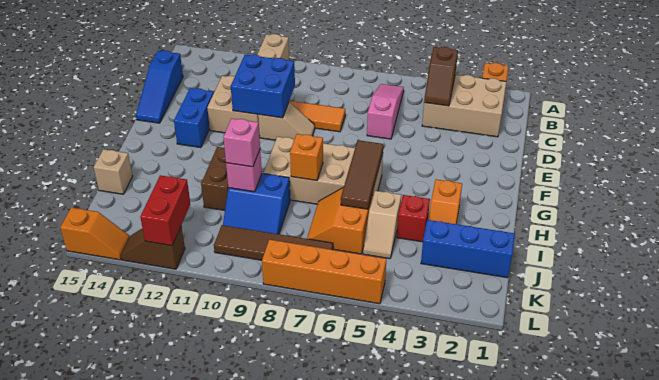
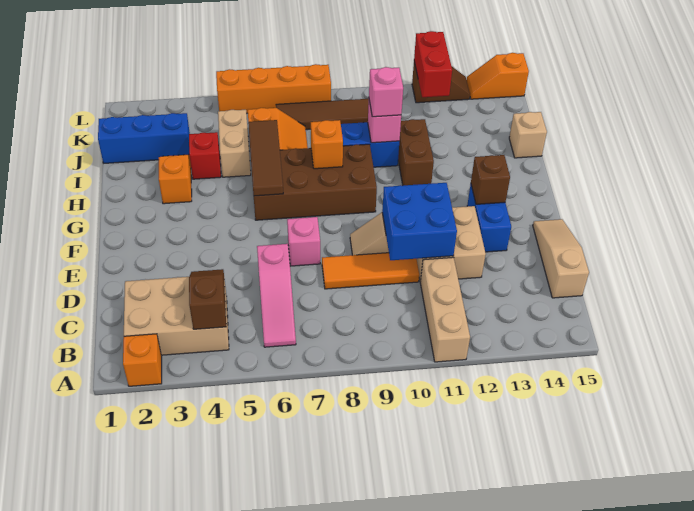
blue 1x3 slope [136,51,183,123] -> tan 1x3 slope [533,219,589,298]
none -> pink 1x1 brick [287,217,320,266]
none -> brown 1x1 brick [471,155,510,204]
tan 2x4 brick [264,137,383,204] -> brown 2x4 brick [254,144,377,220]
tan 1x2 slope [363,191,401,259] -> tan 1x2 brick [218,110,251,177]

